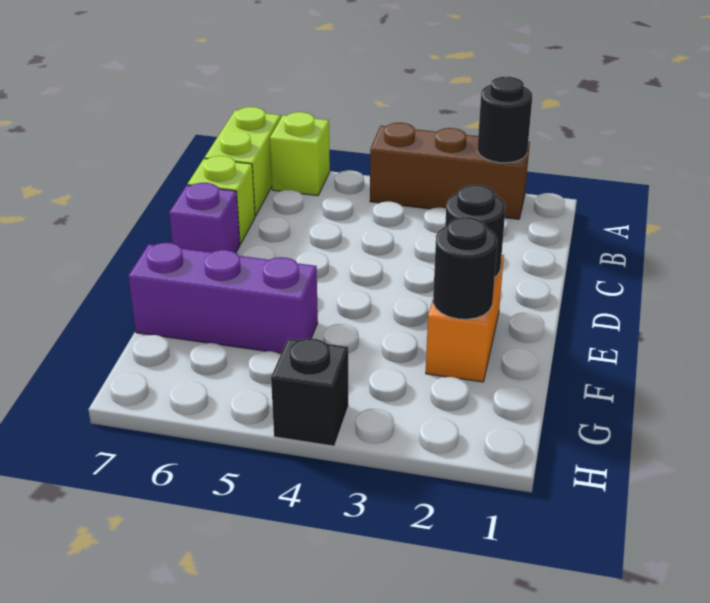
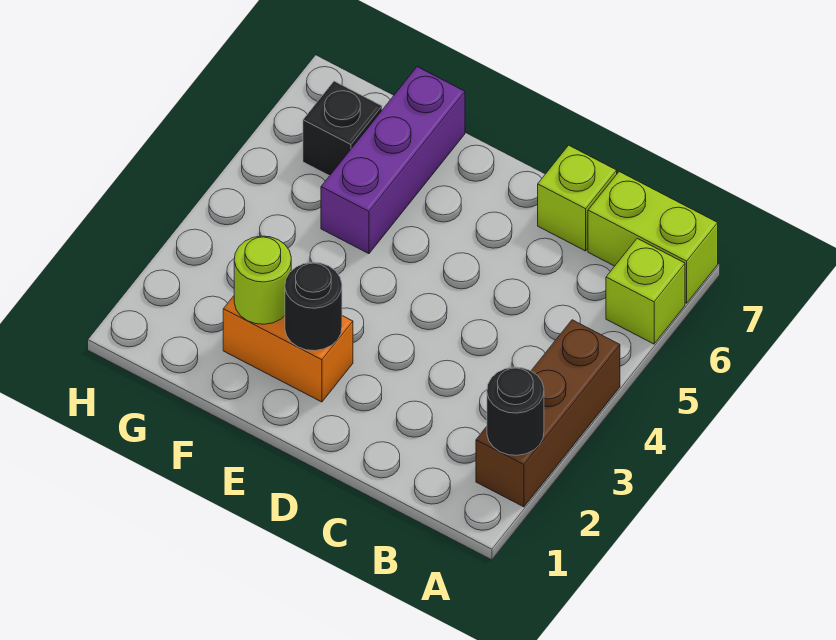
purple 1x1 brick [169,183,240,253] -> none
black 1x1 round brick [433,217,497,319] -> lime 1x1 round brick [234,236,291,324]
black 1x1 brick [271,338,349,446] -> black 1x1 brick moved to [303,81,382,176]

